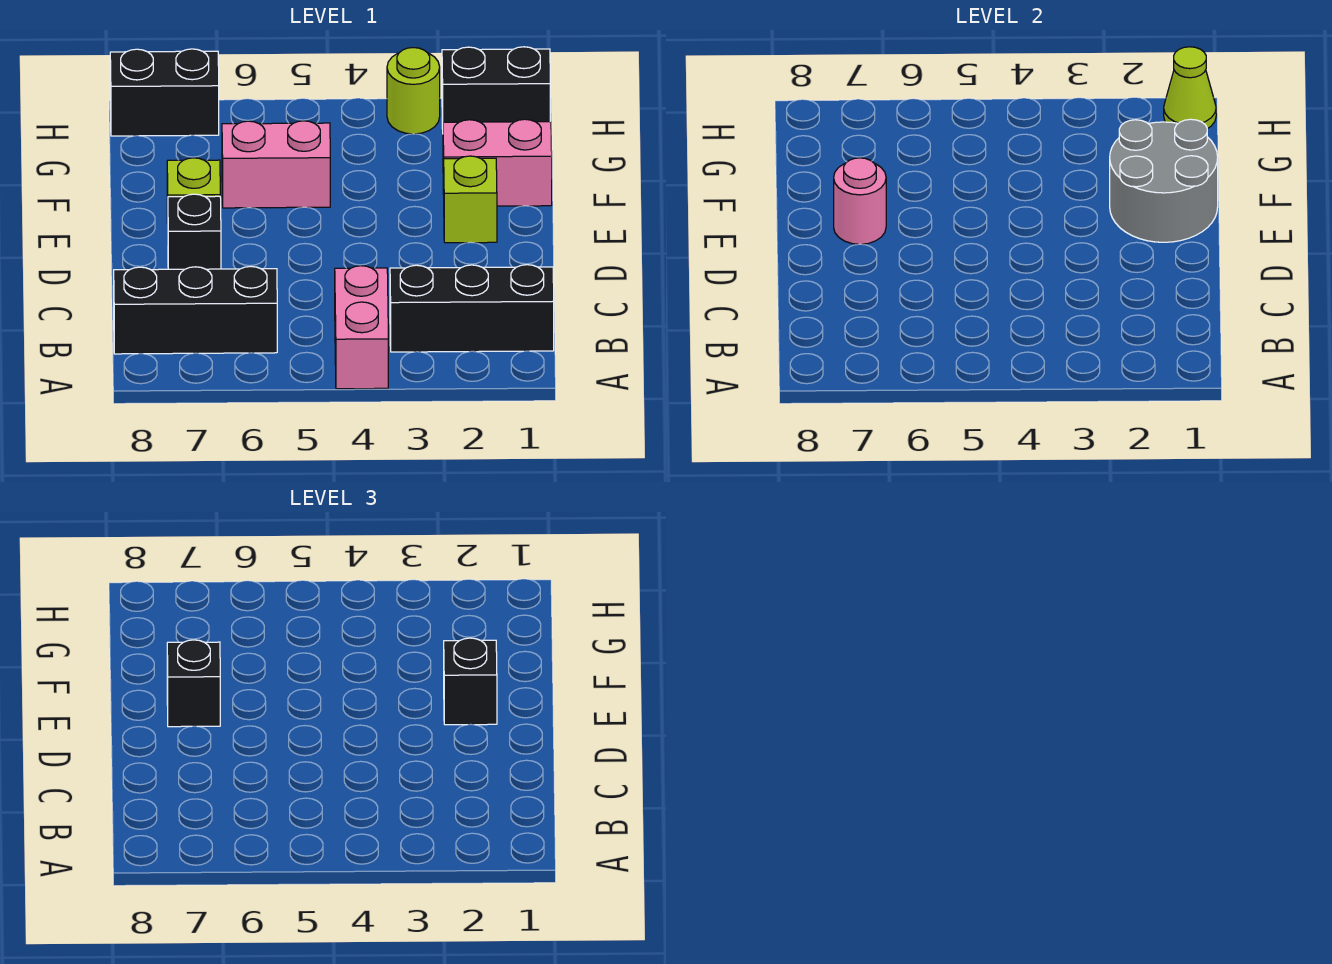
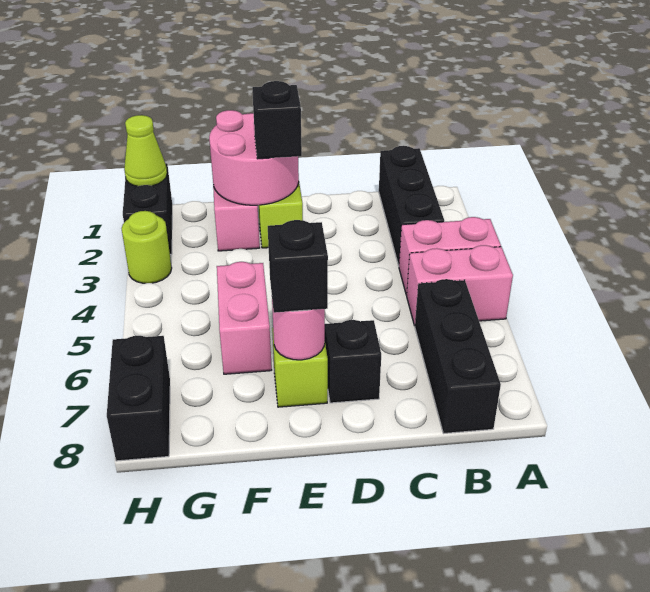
none -> pink 1x2 brick [407,245,513,326]
grey 2x2 round brick [1110,119,1218,242] -> pink 2x2 round brick [209,110,299,205]

